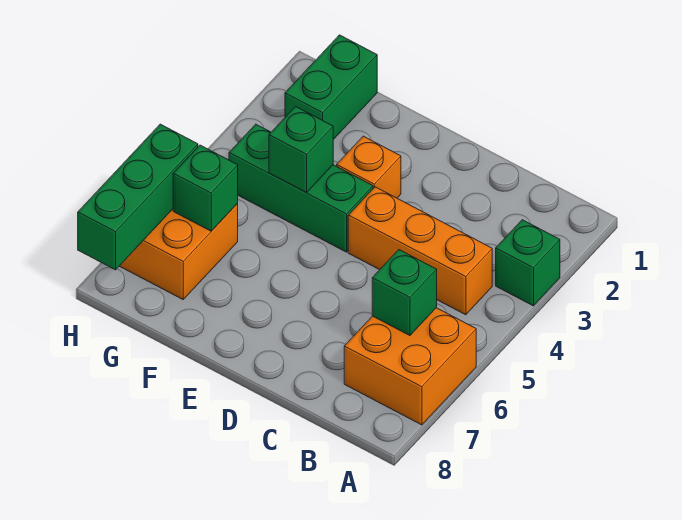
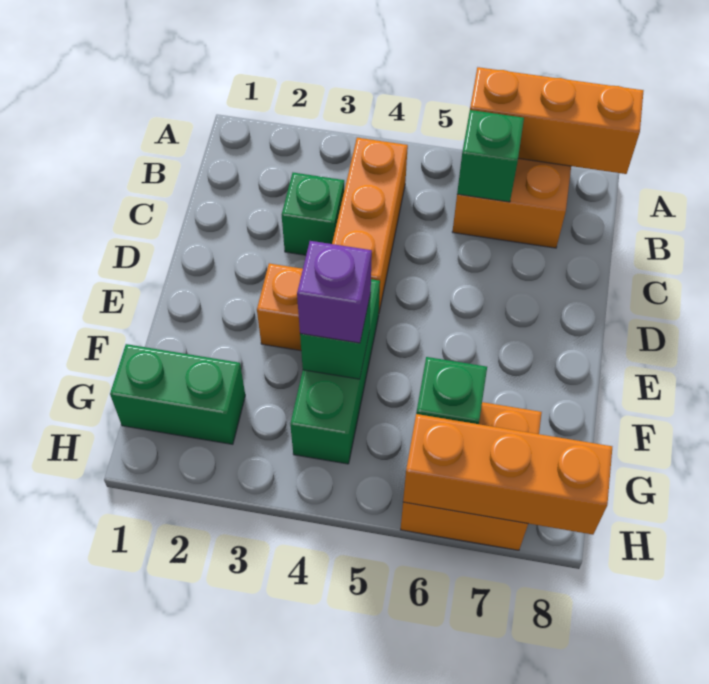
green 1x1 brick [496,220,560,306] -> green 1x1 brick moved to [282,173,344,255]
none -> orange 1x3 brick [470,67,644,174]
none -> purple 1x1 brick [297,241,372,343]
green 1x3 brick [78,124,198,270] -> orange 1x3 brick [403,414,612,535]

